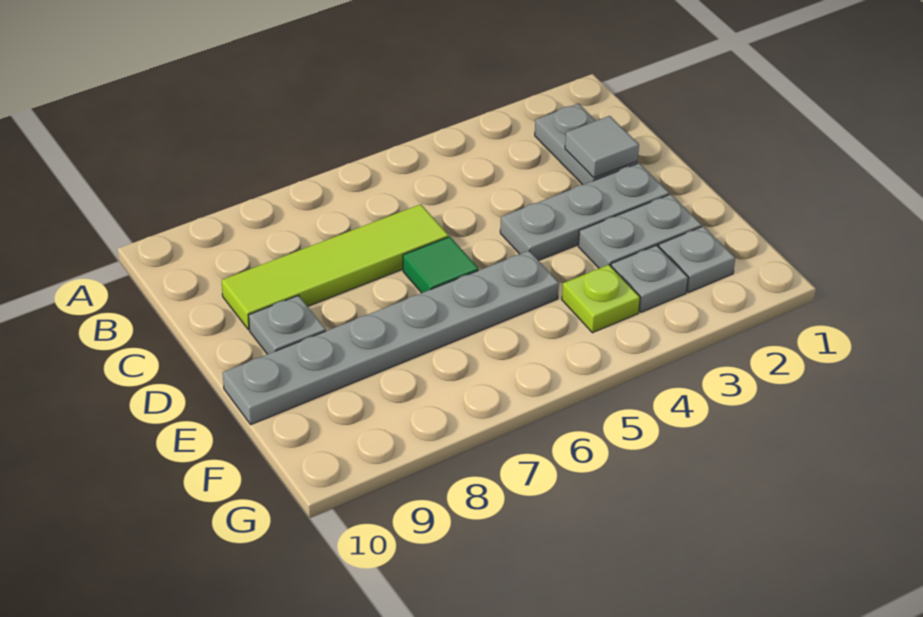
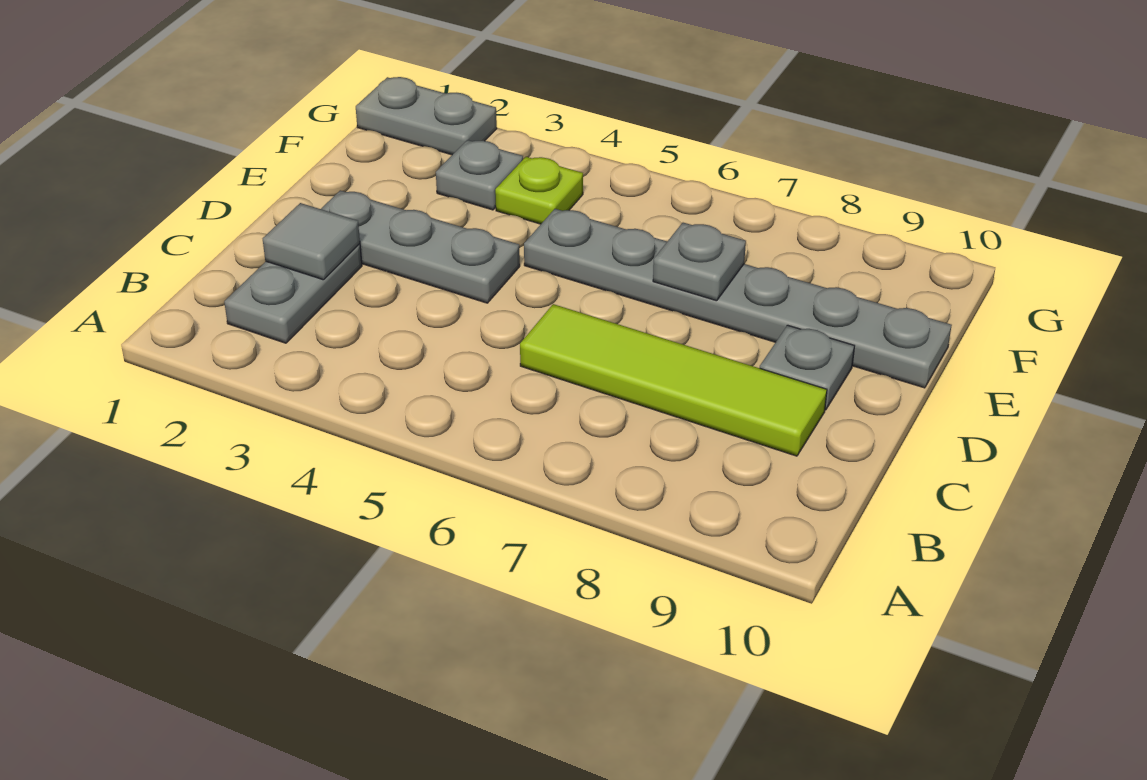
green 1x1 tile [403,237,479,293] -> none
grey 1x2 plate [578,194,702,268] -> grey 1x2 plate moved to [356,77,497,155]
grey 1x1 plate [659,226,735,292] -> grey 1x1 plate moved to [653,223,746,301]

